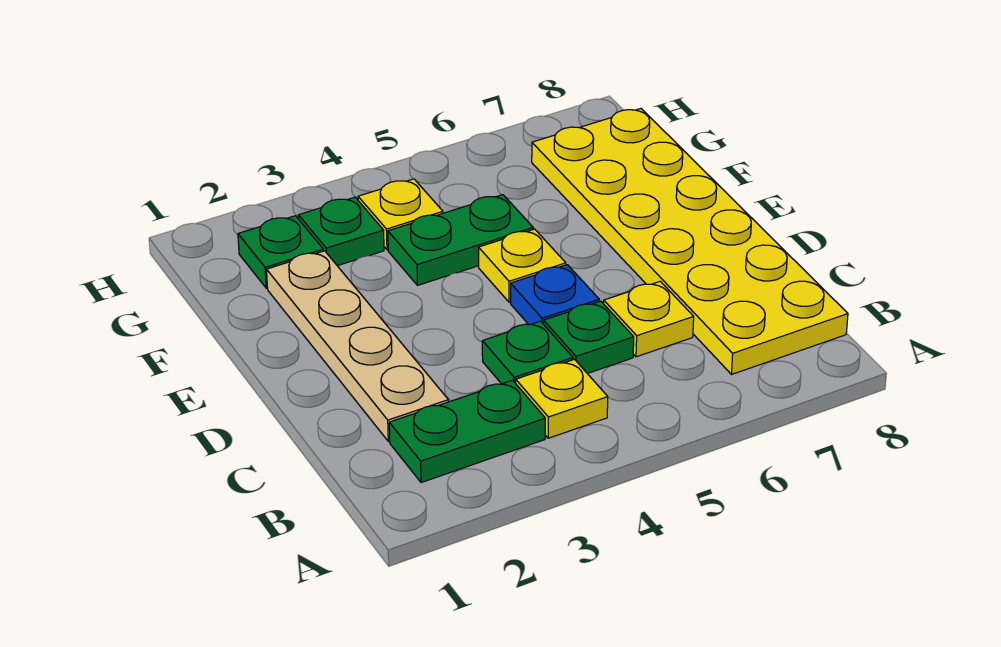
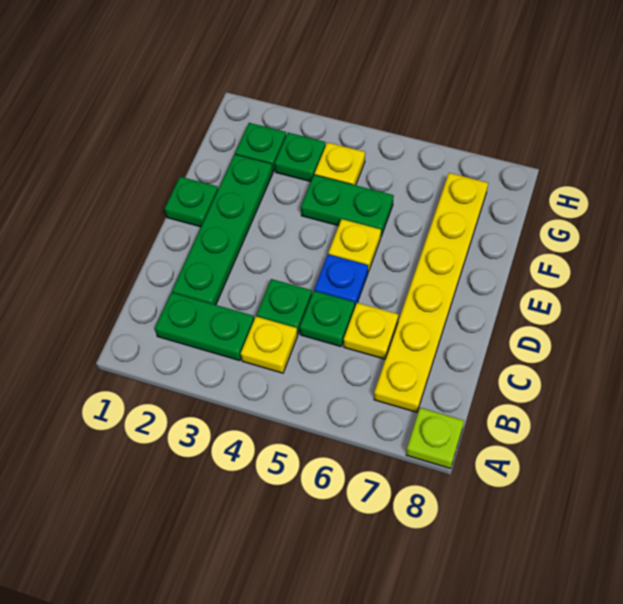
none -> lime 1x1 plate [406,408,464,469]
yellow 2x6 plate [532,109,848,374] -> yellow 1x6 plate [374,173,488,412]
tan 1x4 plate [267,251,448,441] -> green 1x4 plate [172,154,273,305]
none -> green 1x1 plate [165,177,218,227]

